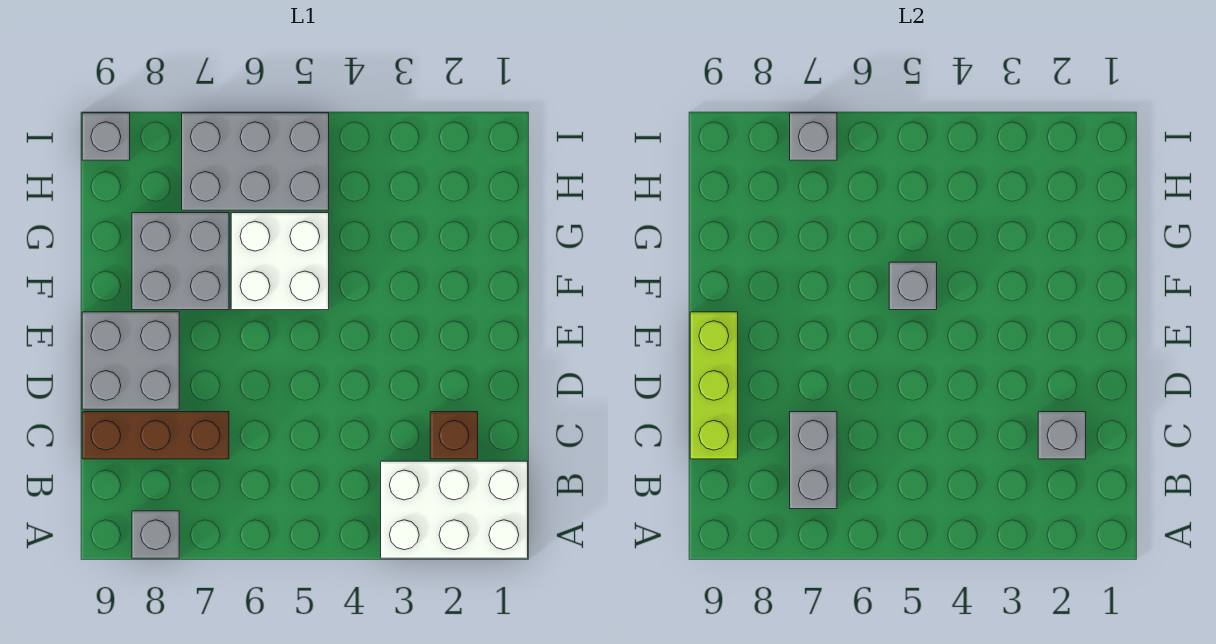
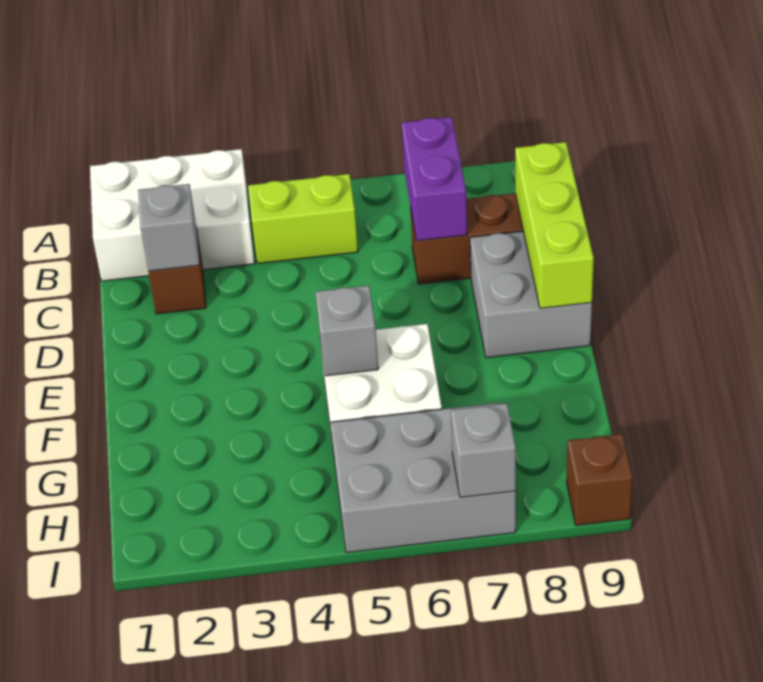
grey 1x1 brick [132,511,179,558] -> none
none -> lime 1x2 brick [248,174,358,263]
grey 1x2 brick [790,412,837,509] -> purple 1x2 brick [402,117,467,241]
grey 2x2 brick [132,213,229,310] -> none
grey 1x1 brick [82,113,130,160] -> brown 1x1 brick [567,434,633,526]

